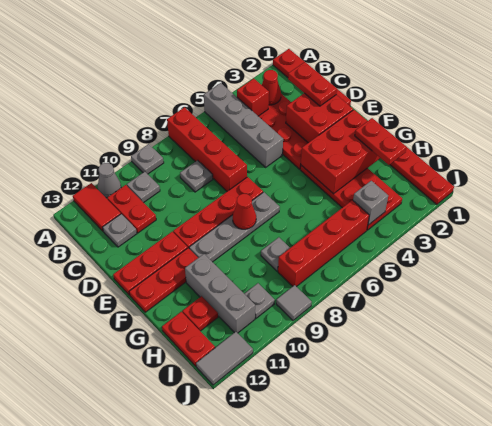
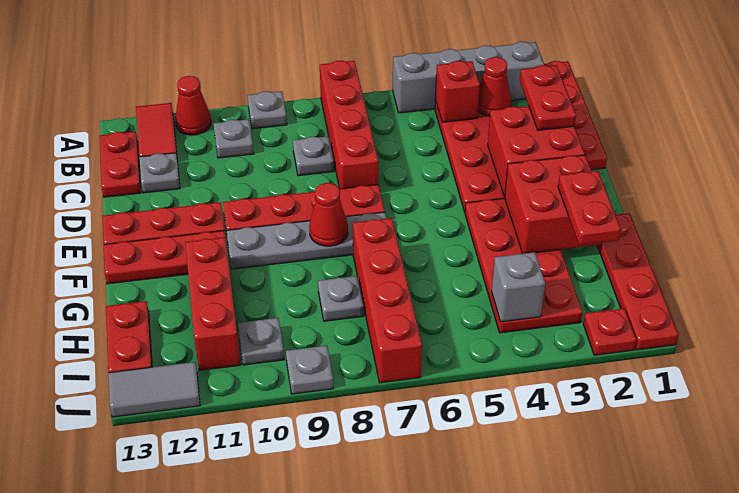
grey 1x4 brick [204,83,283,167] -> grey 1x4 brick turned to [393,42,544,113]
grey 1x1 cone [98,163,121,198] -> red 1x1 cone [175,76,211,135]
red 1x2 plate [107,185,156,233] -> red 1x2 plate moved to [100,131,141,197]
red 2x3 brick [301,110,380,194] -> red 2x2 brick [505,155,601,254]
grey 1x3 brick [185,254,255,333] -> red 1x3 brick [185,237,241,371]
red 1x1 plate [182,296,218,331] -> red 1x1 plate moved to [583,308,636,355]
red 1x4 brick [278,200,369,287] -> red 1x4 brick turned to [353,218,422,383]
grey 1x1 tile [276,285,312,320] -> grey 1x1 plate [286,346,333,394]

